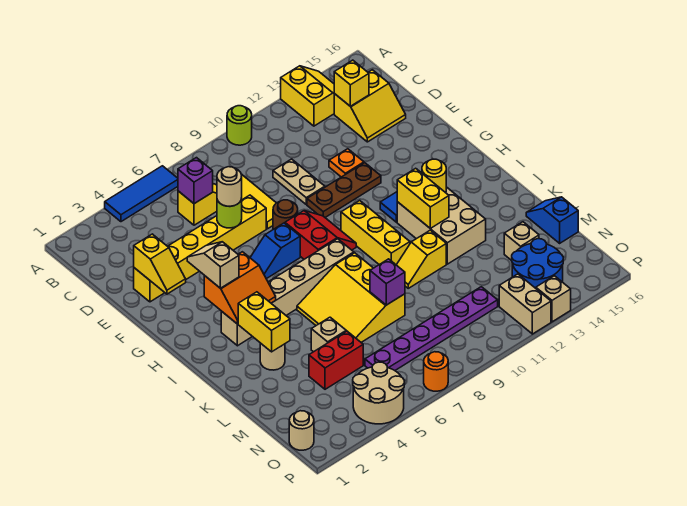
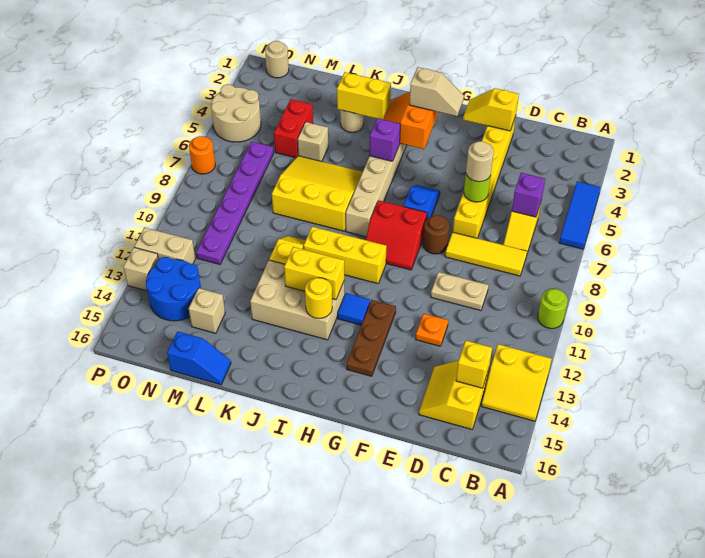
brown 1x3 plate [307,163,381,217] -> brown 1x3 plate moved to [347,300,396,376]
purple 1x1 brick [370,259,405,305] -> purple 1x1 brick moved to [369,118,400,161]

